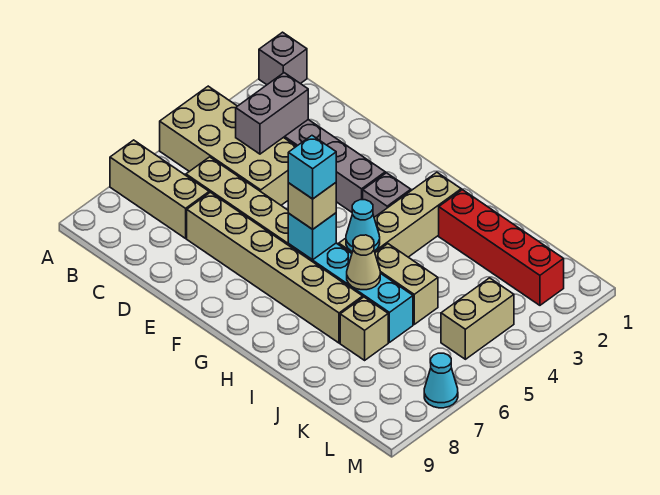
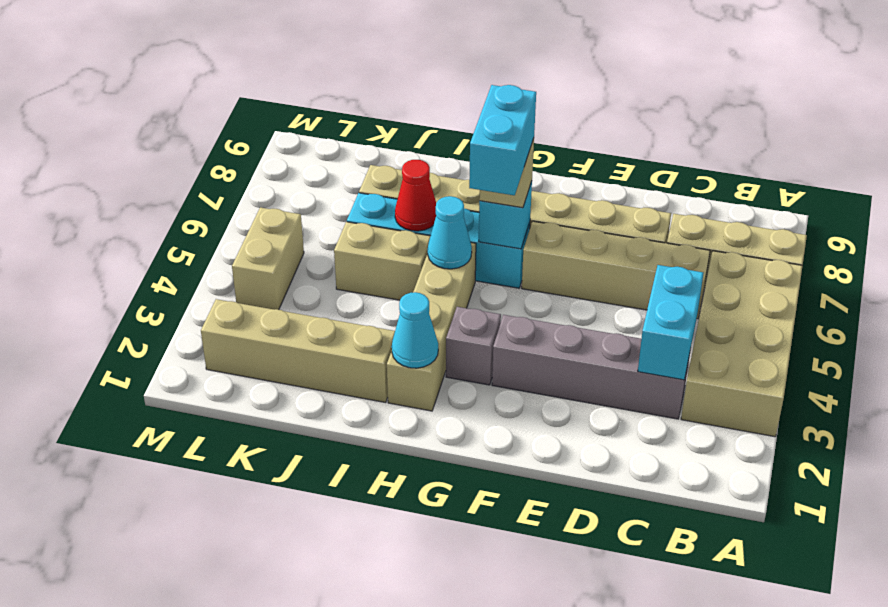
grey 1x1 brick [259,32,307,85] -> none
tan 2x4 brick [160,86,296,205] -> tan 2x4 brick turned to [681,251,803,437]
grey 1x2 brick [236,73,308,154] -> cyan 1x2 brick [638,265,703,380]
cyan 1x1 brick [288,136,336,199] -> cyan 1x2 brick [469,85,536,195]
red 1x4 brick [439,190,564,305] -> tan 1x4 brick [201,299,395,402]
tan 1x1 cone [347,235,380,290] -> red 1x1 cone [395,160,436,231]
cyan 1x1 cone [424,353,458,408] -> cyan 1x1 cone moved to [392,292,438,368]

